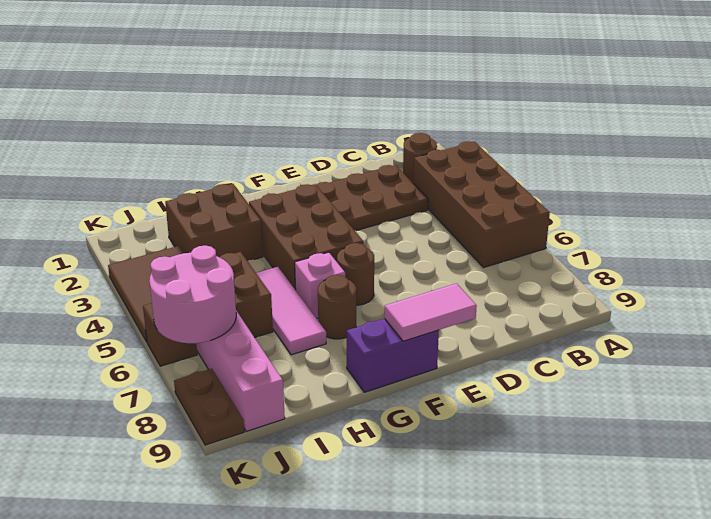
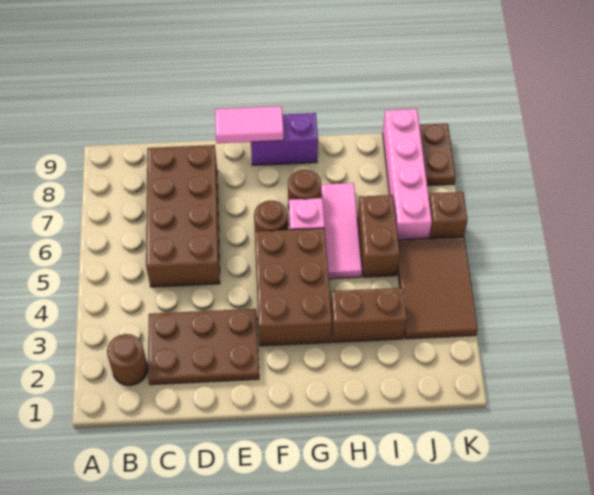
brown 2x4 brick [413,141,550,268] -> brown 2x4 brick moved to [146,145,220,287]
brown 2x2 brick [165,184,263,261] -> brown 1x2 brick [331,288,407,342]
pink 2x2 round brick [149,246,236,343] -> none

